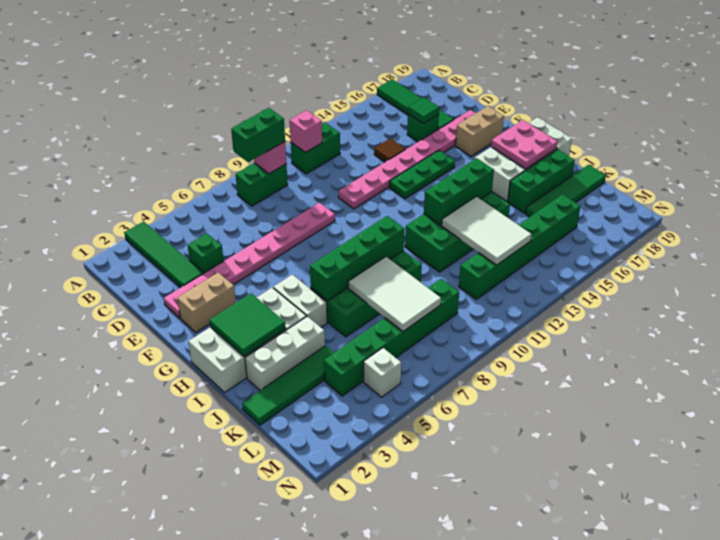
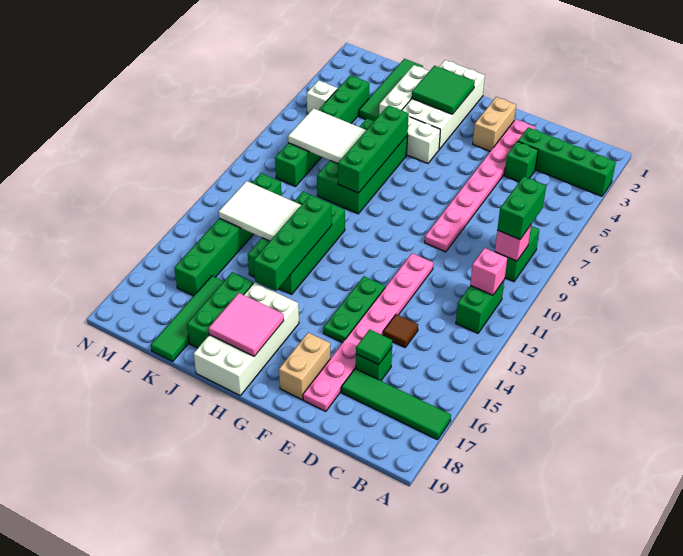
green 1x4 tile [124,222,203,288] -> green 1x4 brick [518,127,616,196]
pink 2x2 plate [491,120,557,169] -> pink 2x2 tile [209,293,284,356]
green 1x3 brick [424,158,494,225] -> green 1x4 brick [254,195,332,291]

